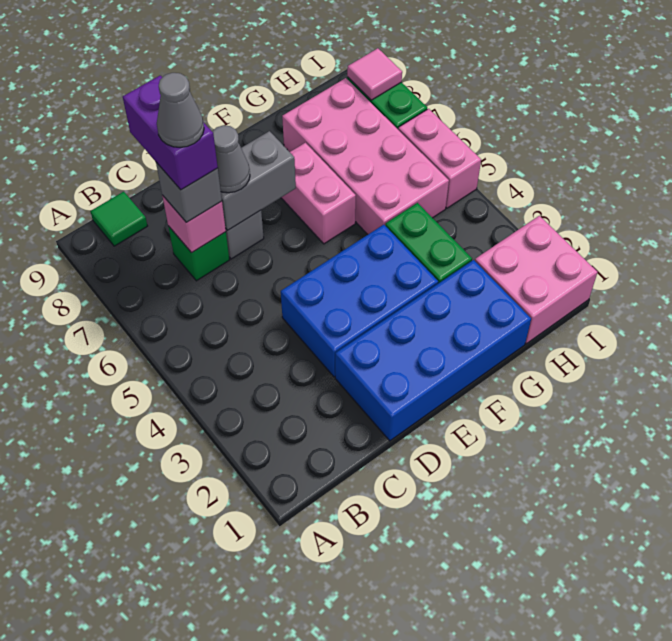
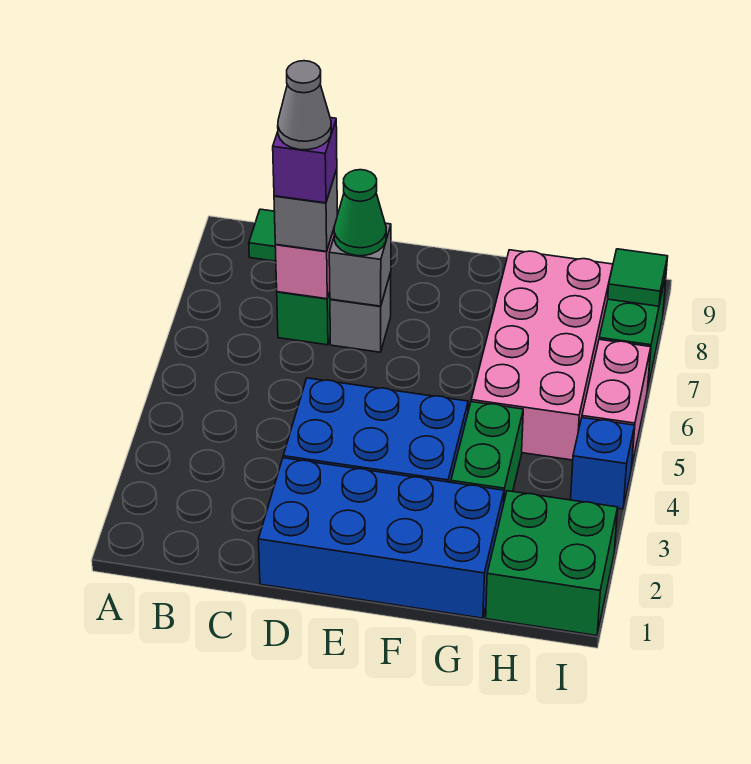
purple 1x2 brick [123,75,218,190] -> purple 1x1 brick [273,118,337,203]
grey 1x2 brick [221,131,296,230] -> grey 1x1 brick [329,223,391,306]
grey 1x1 cone [212,125,250,193] -> green 1x1 cone [334,170,386,256]
pink 1x2 brick [281,143,356,244] -> none
pink 2x2 brick [475,216,598,344] -> green 2x2 brick [486,491,618,636]
none -> blue 1x1 brick [571,418,635,509]
pink 1x1 tile [347,48,402,100] -> green 1x1 tile [608,249,668,306]

